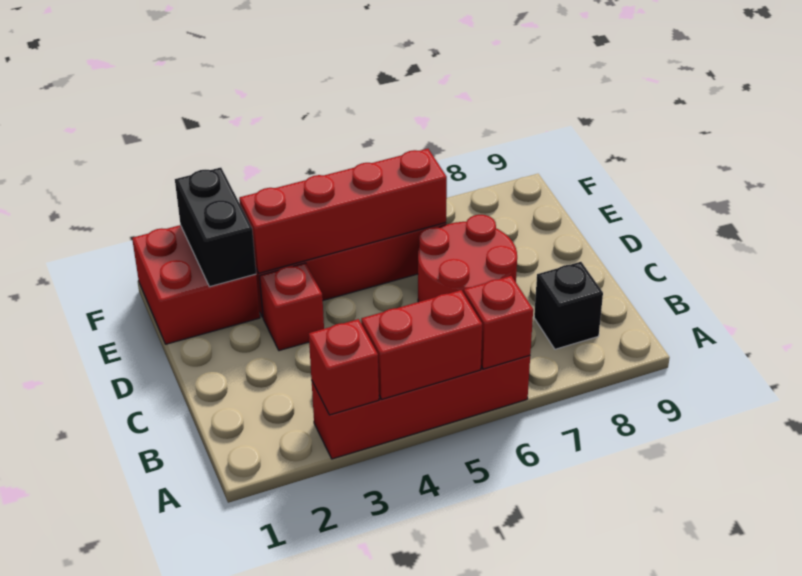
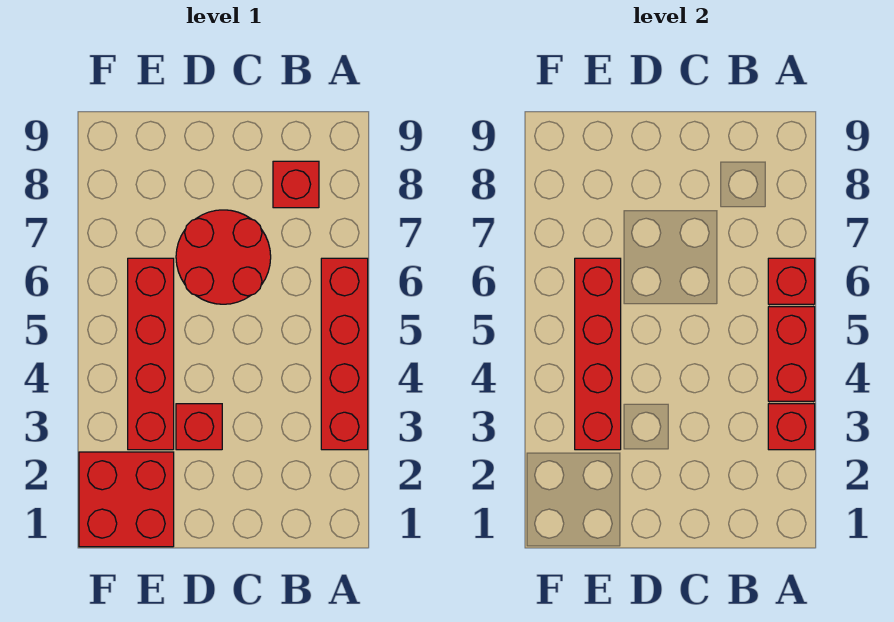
black 1x1 brick [534,262,603,349] -> red 1x1 brick [273,161,319,208]
black 1x2 brick [175,168,256,287] -> none

